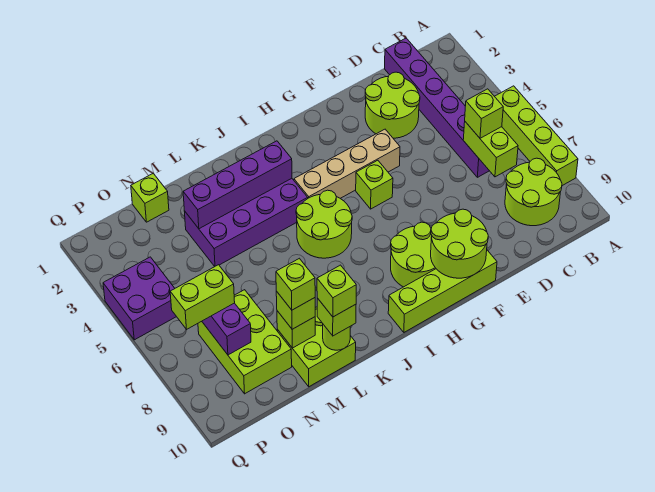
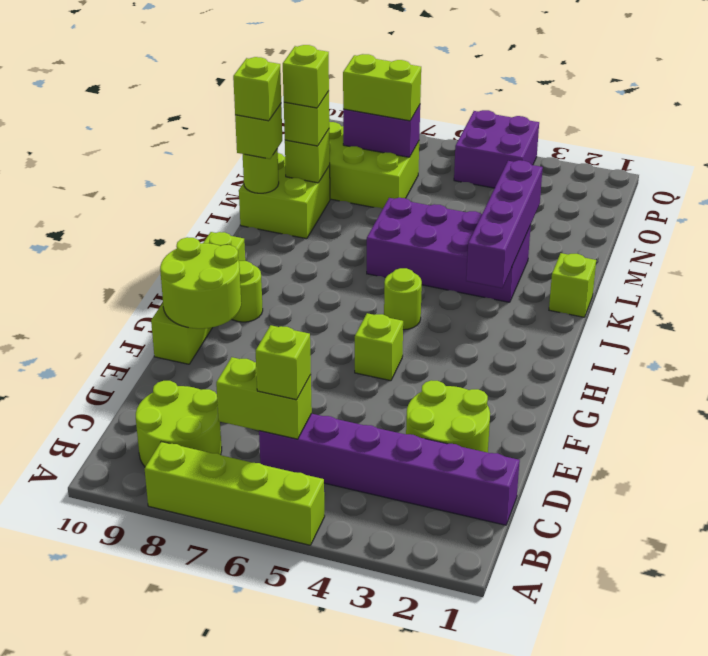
tan 1x4 brick [294,129,400,198] -> none
lime 2x2 round brick [391,222,436,287] -> lime 1x1 round brick [232,261,263,322]
lime 2x2 round brick [296,190,352,258] -> lime 1x1 round brick [384,268,422,330]
purple 2x4 brick [184,178,308,267] -> purple 2x4 brick turned to [367,198,531,302]
lime 1x1 brick [131,173,169,222] -> lime 1x1 brick moved to [549,253,596,317]
lime 1x2 brick [170,265,235,329] -> lime 1x2 brick turned to [343,54,421,121]

